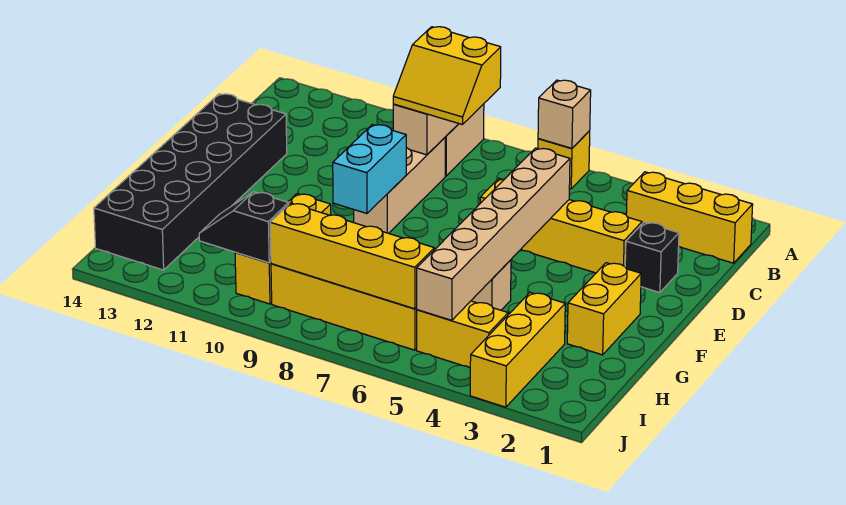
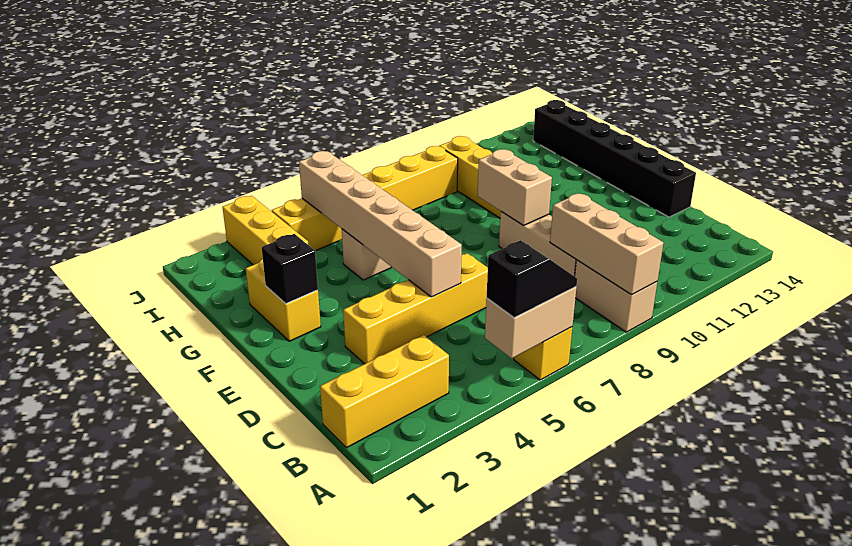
tan 1x1 brick [538,80,591,148] -> tan 1x2 brick [485,287,576,358]
yellow 2x2 slope [393,27,501,125] -> none
black 1x1 brick [625,222,679,293] -> black 1x1 brick moved to [262,234,318,304]
black 2x6 brick [94,94,287,270] -> black 1x6 brick [533,100,696,217]
cyan 1x2 brick [333,125,406,213] -> tan 1x2 brick [478,149,552,226]
yellow 1x4 brick [270,203,434,309] -> none
black 1x2 slope [199,192,289,263] -> black 1x2 slope moved to [487,240,577,318]

